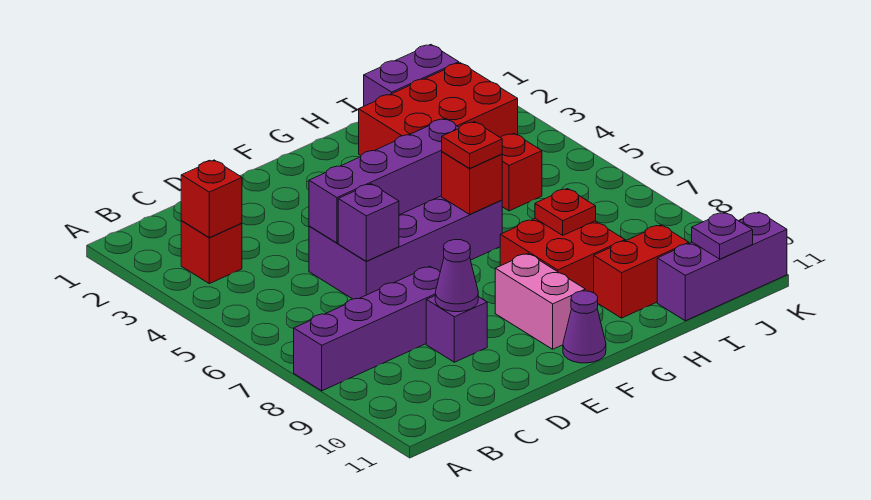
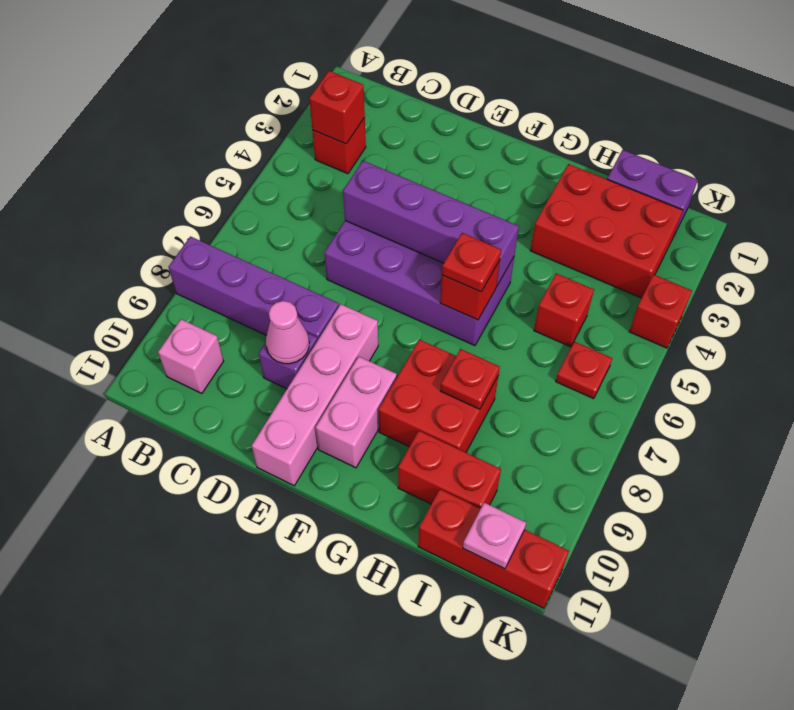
none -> pink 1x1 brick [158,319,223,393]
purple 1x1 brick [338,184,399,261] -> none
purple 1x1 cone [435,240,478,312] -> pink 1x1 cone [266,301,309,364]
none -> pink 1x4 brick [252,304,378,486]
purple 1x1 cone [563,291,606,363] -> none
purple 1x3 brick [657,212,787,321] -> red 1x3 brick [418,489,569,608]
none -> red 1x1 plate [556,341,612,399]
purple 1x1 plate [692,212,753,259] -> pink 1x1 plate [463,503,526,569]
none -> red 1x1 brick [629,275,692,348]

